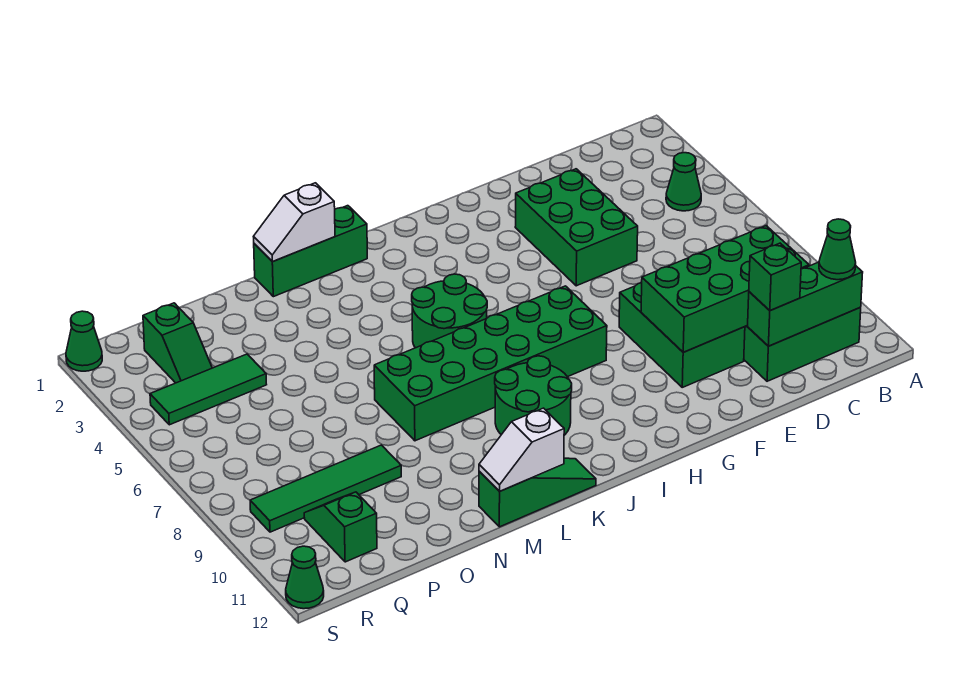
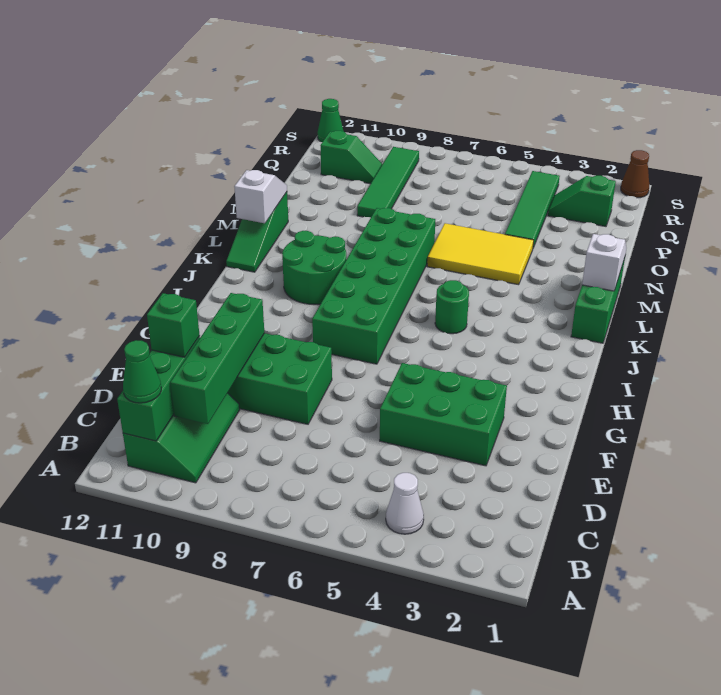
green 1x1 cone [666,153,701,211] -> white 1x1 cone [386,473,424,534]
green 2x4 brick [641,226,809,352] -> green 1x4 brick [170,293,264,424]
green 2x2 round brick [412,274,487,348] -> green 1x1 round brick [435,280,469,334]
none -> yellow 2x3 tile [427,223,534,285]
green 1x3 tile [150,354,267,425] -> green 1x4 tile [505,171,560,248]
green 1x1 cone [66,311,102,371] -> brown 1x1 cone [621,150,649,198]

